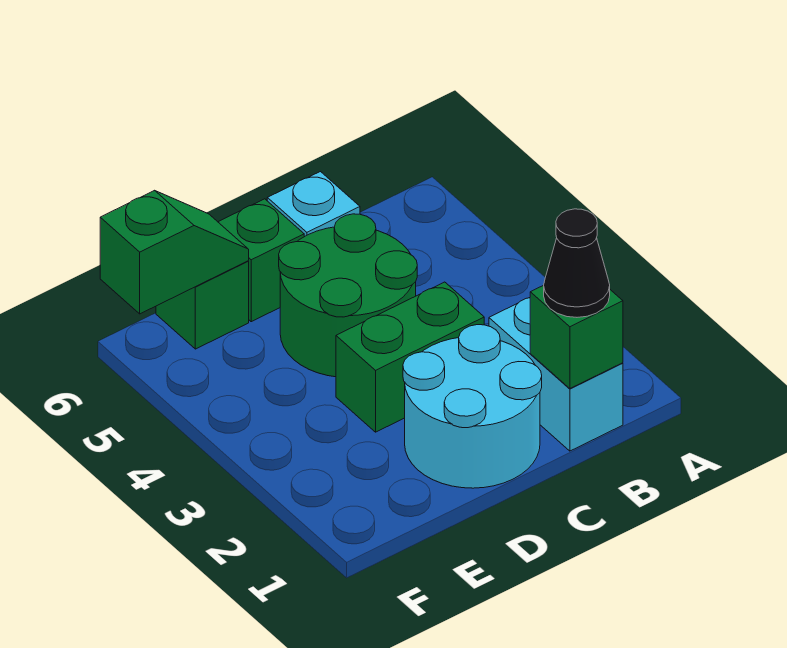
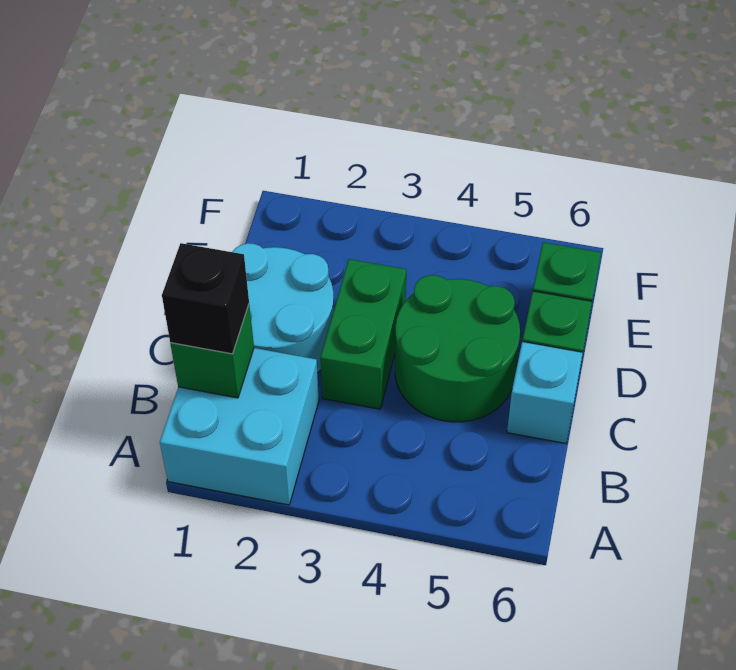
cyan 1x2 brick [489,298,623,451] -> cyan 2x2 brick [160,348,319,505]
black 1x1 cone [544,209,610,317] -> black 1x1 brick [162,243,249,354]
green 1x2 slope [100,190,249,314] -> none

